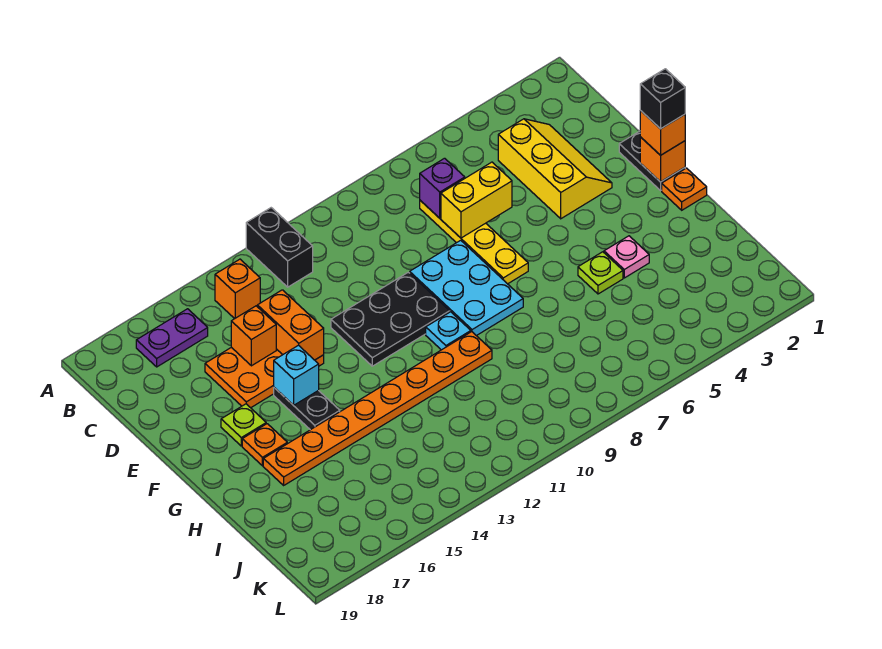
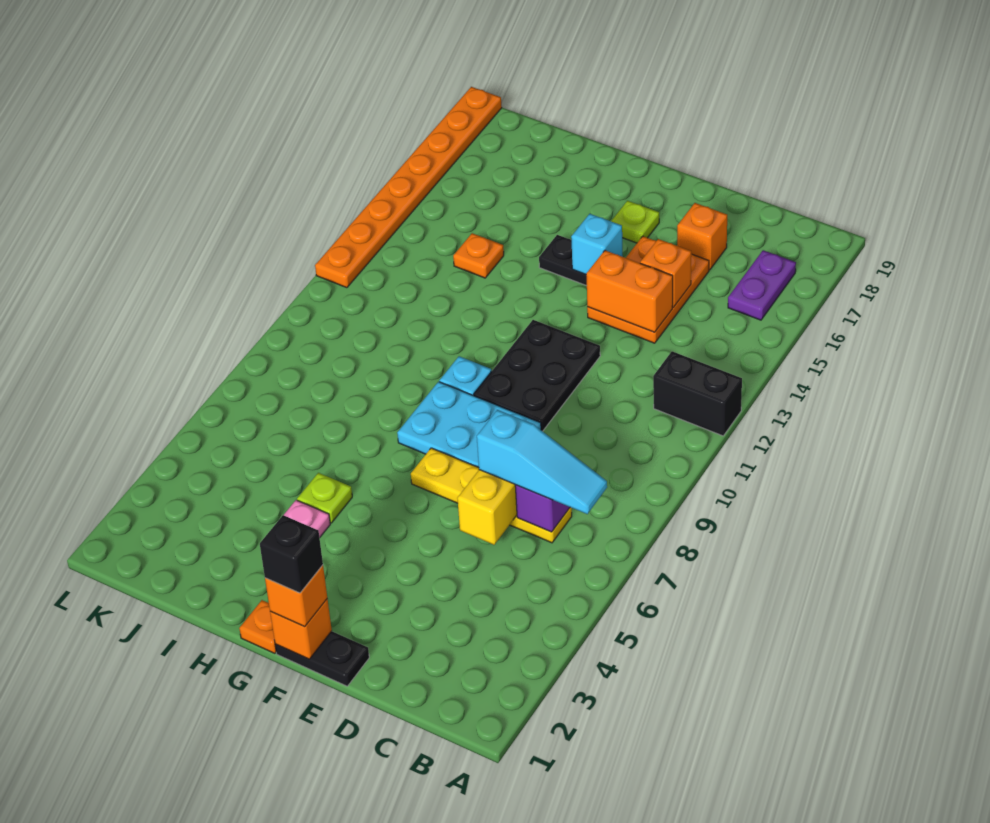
none -> cyan 1x3 slope [477,410,607,514]
orange 1x1 brick [215,259,260,319] -> orange 1x1 brick moved to [677,203,727,270]
yellow 2x3 slope [498,119,612,219] -> none
orange 1x1 plate [242,424,287,466] -> orange 1x1 plate moved to [453,233,504,278]
orange 1x8 plate [263,332,492,485] -> orange 1x8 plate moved to [315,87,502,288]

